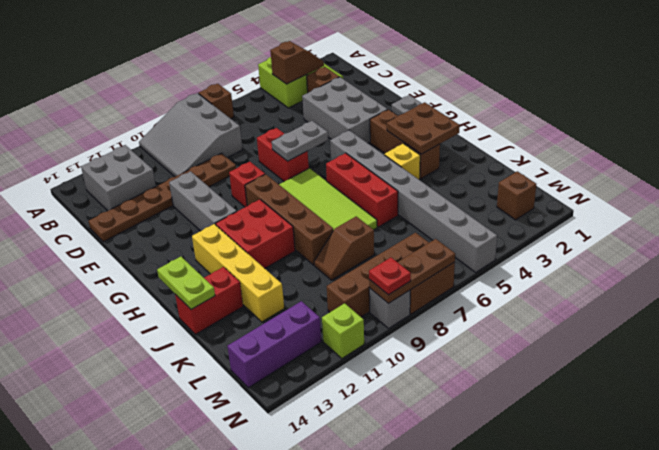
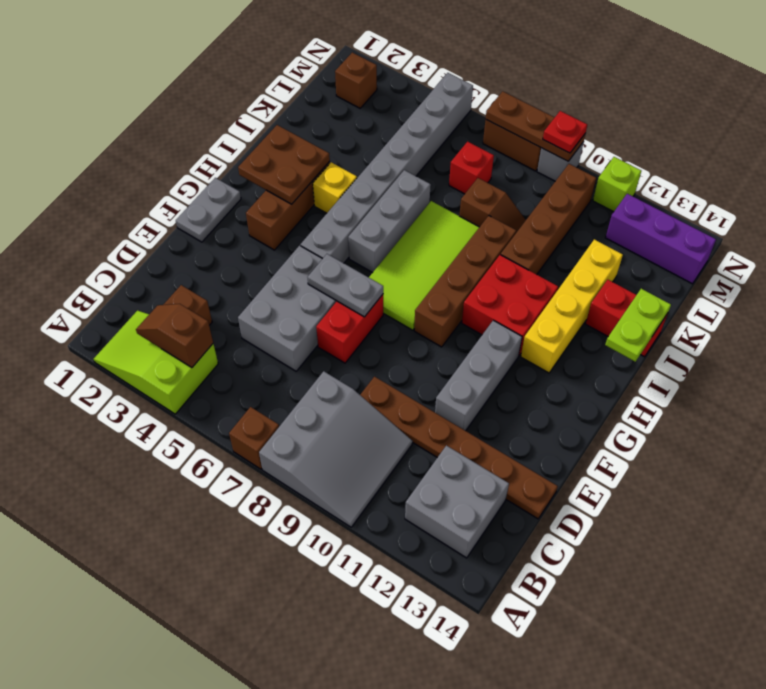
grey 2x3 brick [302,77,388,143] -> grey 2x3 brick moved to [238,246,337,371]
red 1x1 brick [229,162,265,207] -> red 1x1 brick moved to [449,142,494,194]
red 1x3 brick [326,153,398,227] -> grey 1x3 brick [348,170,431,273]
brown 1x4 brick [327,233,429,317] -> brown 1x4 brick turned to [501,164,596,274]

